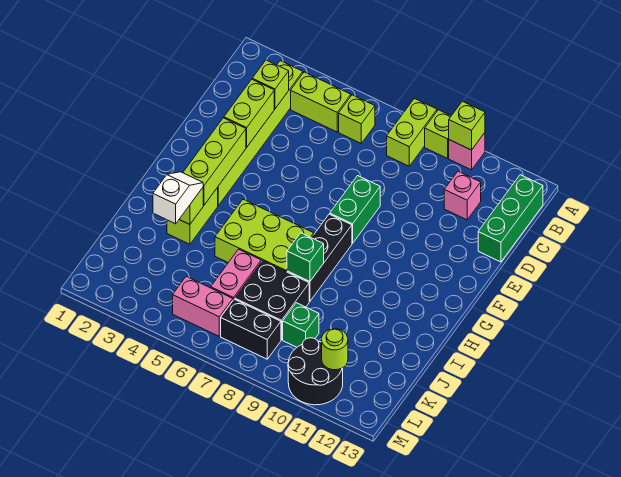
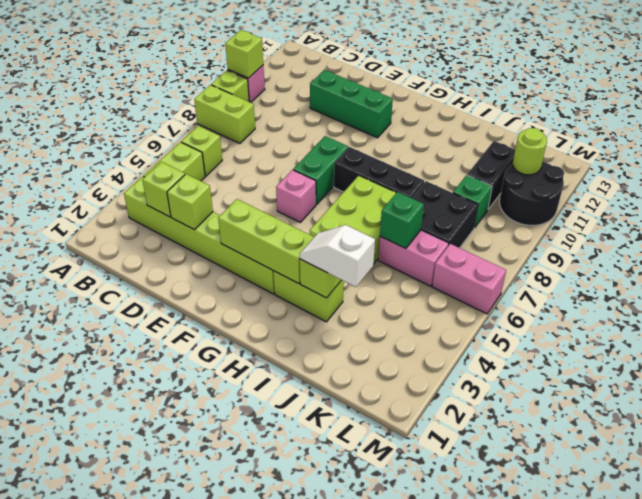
green 1x3 brick [478,175,543,262] -> green 1x3 brick moved to [310,70,393,138]
pink 1x1 brick [444,171,481,220] -> pink 1x1 brick moved to [276,170,316,222]
lime 1x2 brick [224,79,274,147] -> lime 1x1 brick [167,174,213,230]
green 1x2 brick [330,176,380,243] -> green 1x2 brick turned to [293,136,348,204]
green 1x1 brick [287,233,324,282] -> green 1x1 brick moved to [380,192,424,249]
pink 1x2 brick [173,276,233,336] -> pink 1x2 brick turned to [432,244,506,314]
black 1x2 brick [221,299,281,359] -> black 1x2 brick moved to [467,141,515,209]

